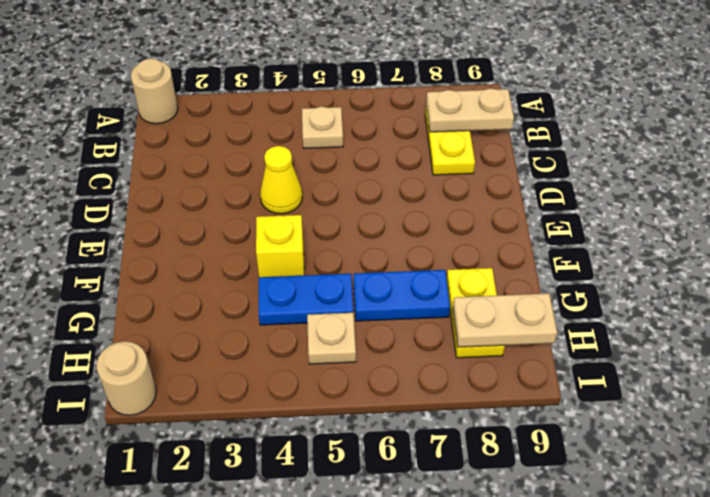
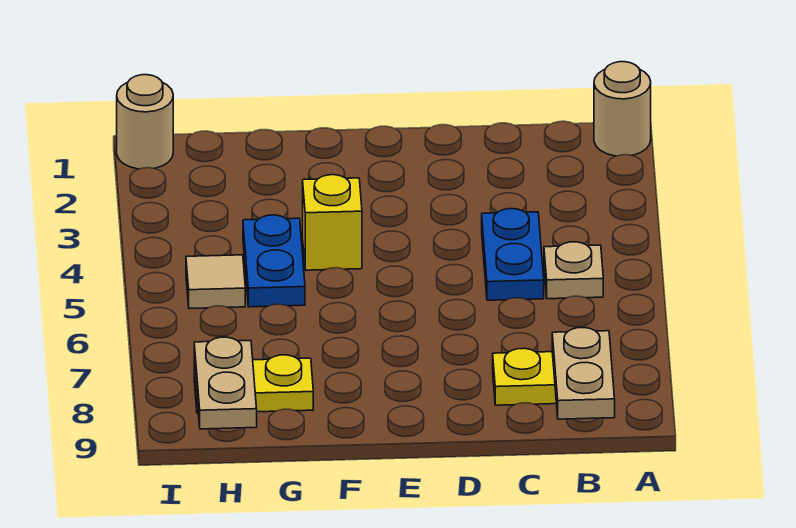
yellow 1x1 cone [260,146,302,214] -> none
blue 1x2 plate [354,270,450,321] -> blue 1x2 plate moved to [482,209,544,300]
tan 1x1 plate [307,313,356,364] -> tan 1x1 tile [186,255,245,309]

